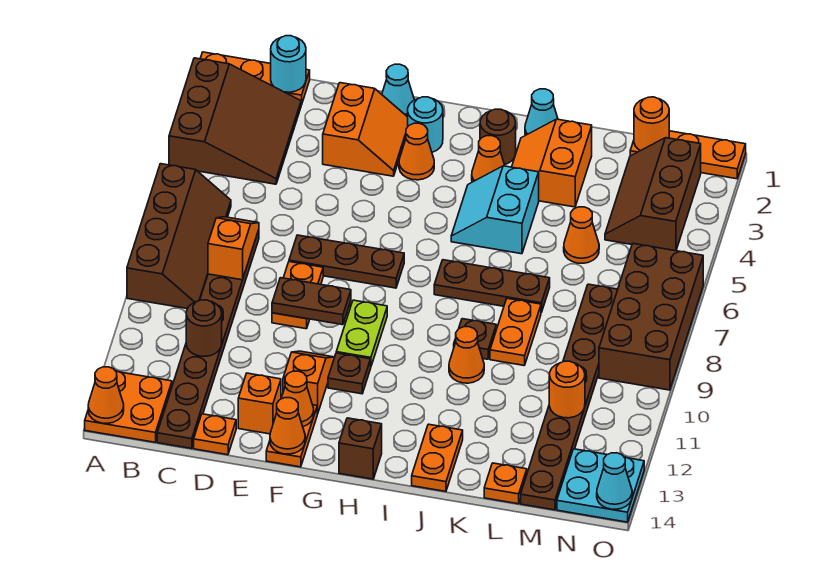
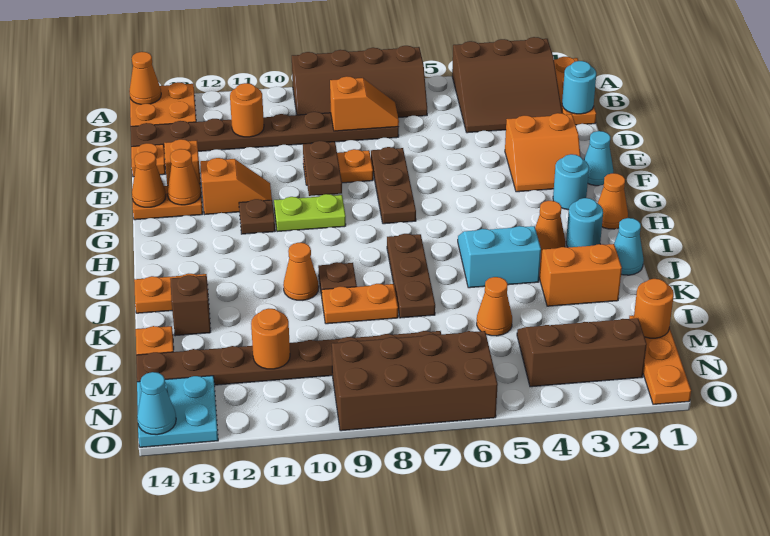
brown 1x1 round brick [186,300,222,356] -> orange 1x1 round brick [230,83,264,137]
orange 1x1 cone [399,123,434,180] -> orange 1x1 cone moved to [598,173,628,229]
brown 1x1 brick [339,418,382,479] -> brown 1x1 brick moved to [170,275,211,336]
brown 1x1 round brick [480,109,516,165] -> cyan 1x1 round brick [566,198,603,248]

